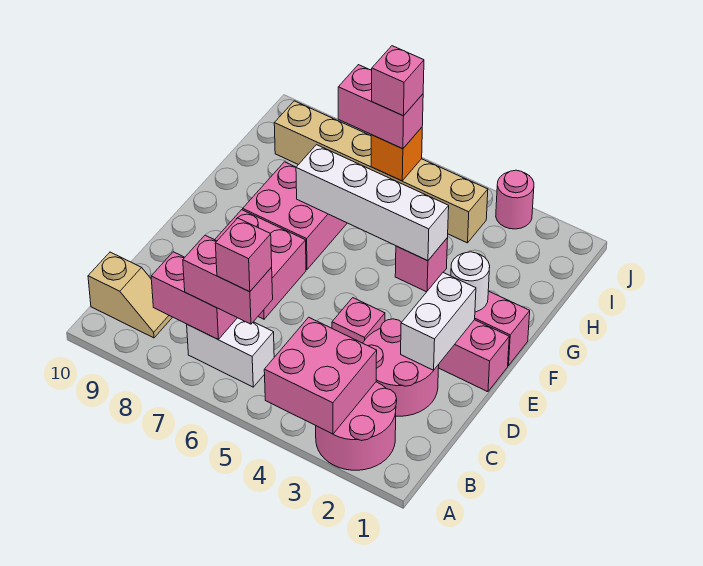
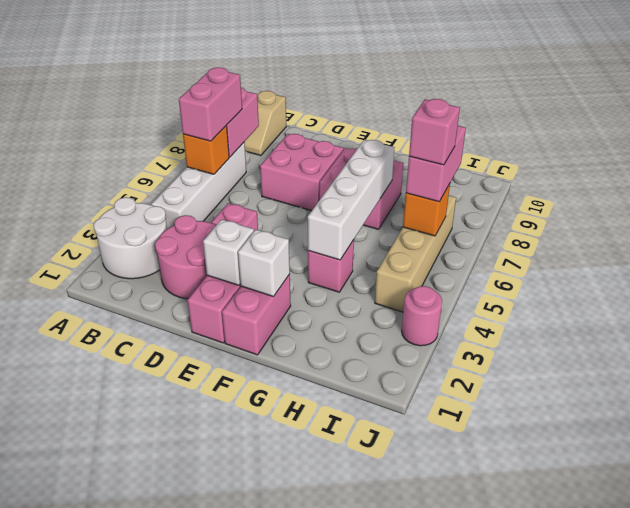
pink 2x2 round brick [316,382,397,470] -> white 2x2 round brick [93,197,167,279]
pink 2x2 brick [264,317,377,434] -> none
white 1x2 brick [187,318,274,387] -> white 1x4 brick [151,143,246,229]
none -> orange 1x1 brick [183,126,229,174]
pink 1x1 brick [215,218,272,292] -> none
white 1x2 brick [401,272,476,370] -> white 1x1 brick [203,219,254,285]
white 1x1 round brick [451,252,490,312] -> white 1x1 brick [238,230,290,297]
tan 1x6 brick [274,101,488,243] -> tan 1x4 brick [375,196,456,312]

